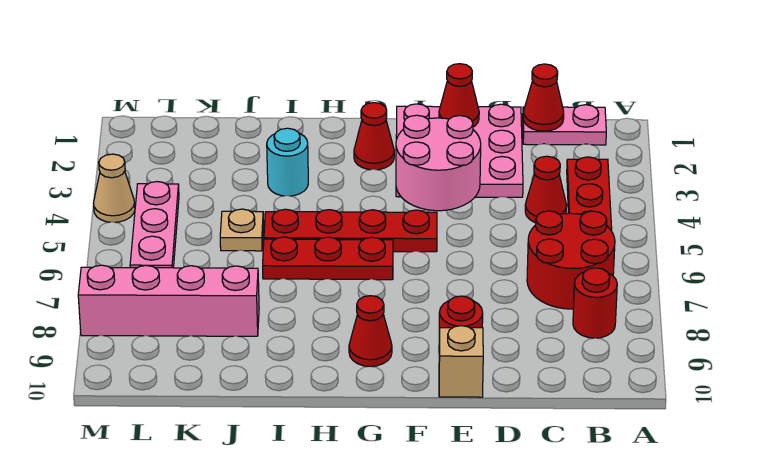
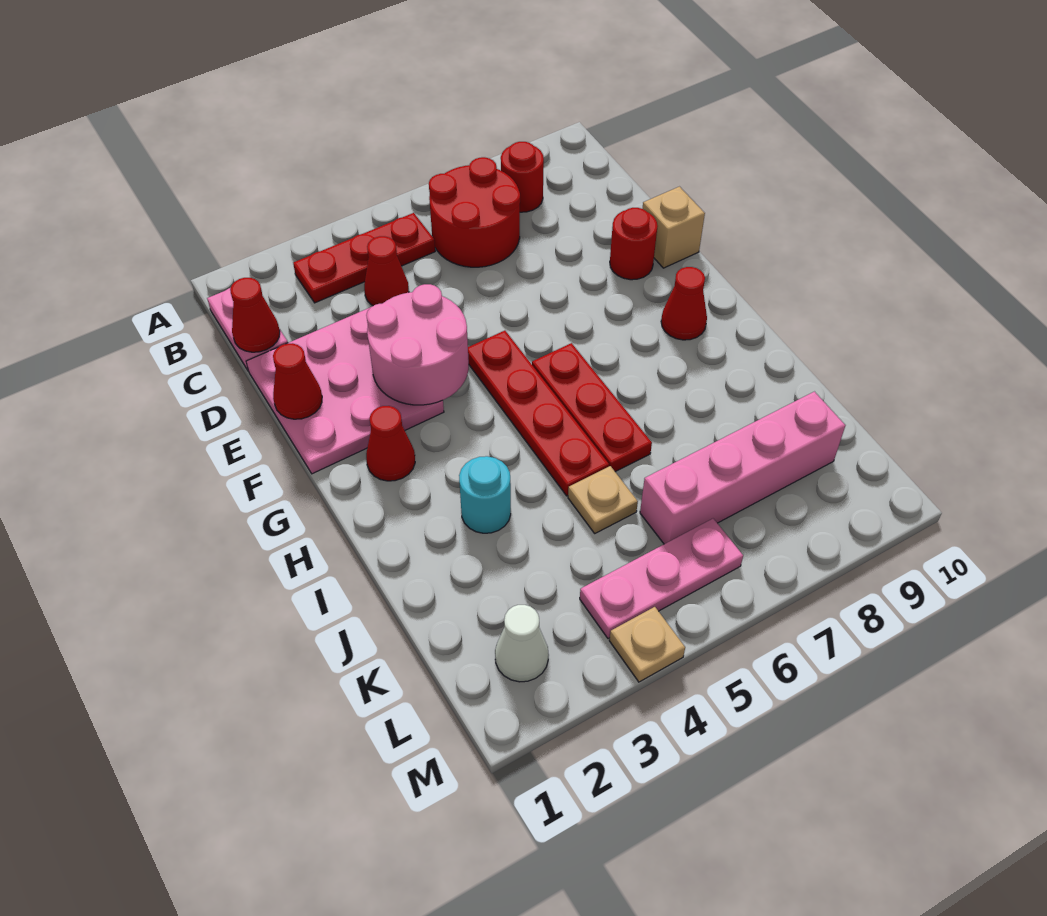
pink 1x4 brick [78,265,259,336] -> pink 1x4 brick turned to [640,392,845,544]
none -> white 1x1 cone [495,605,549,682]
tan 1x1 cone [94,154,135,222] -> tan 1x1 plate [609,607,685,682]

